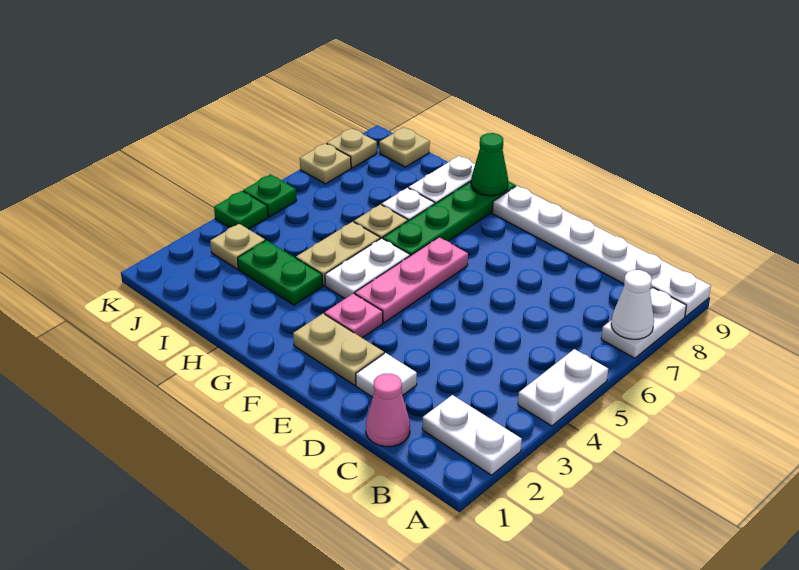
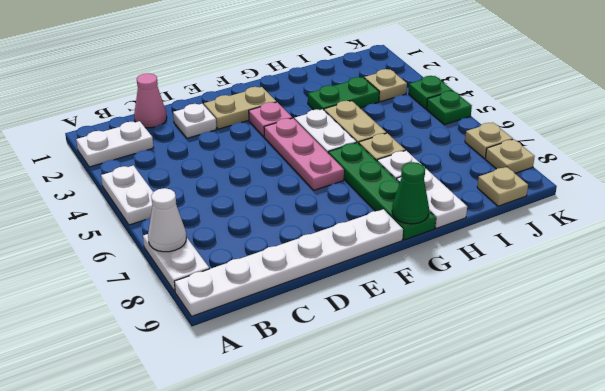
white 1x1 tile [356,353,417,397] -> white 1x1 plate [173,104,217,138]

